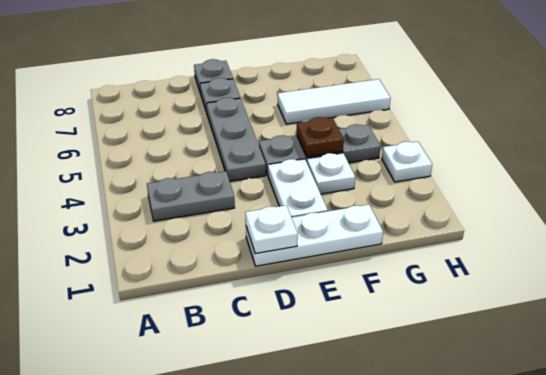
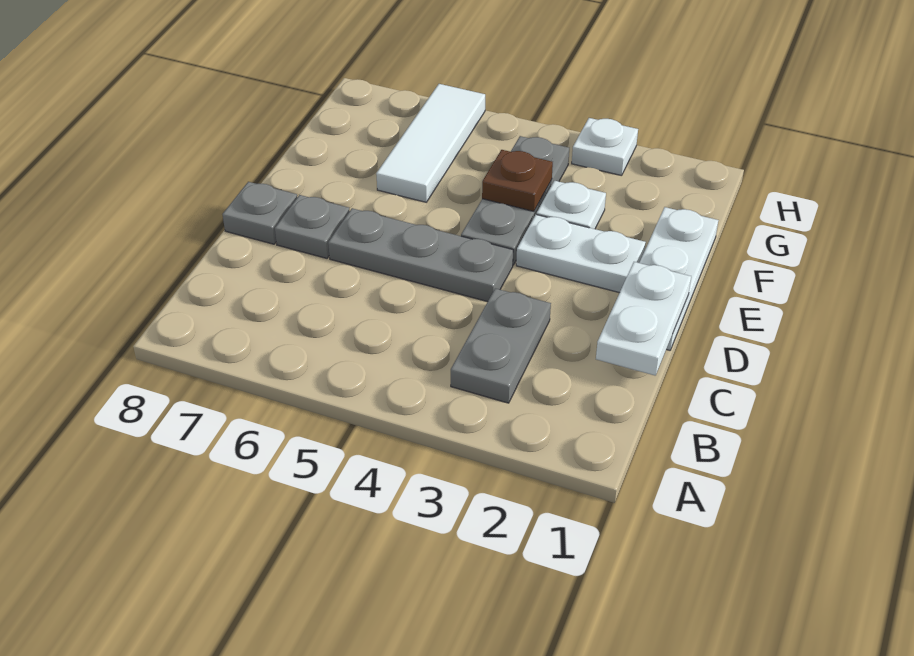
white 1x1 plate [245,205,298,254] -> white 1x2 plate [596,262,691,376]

